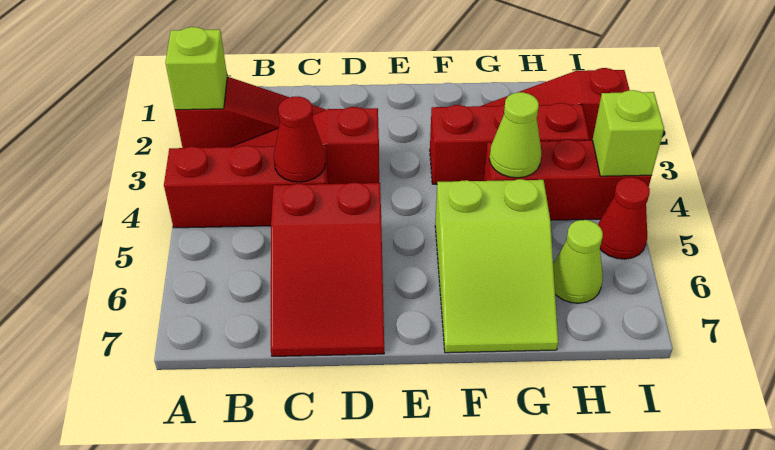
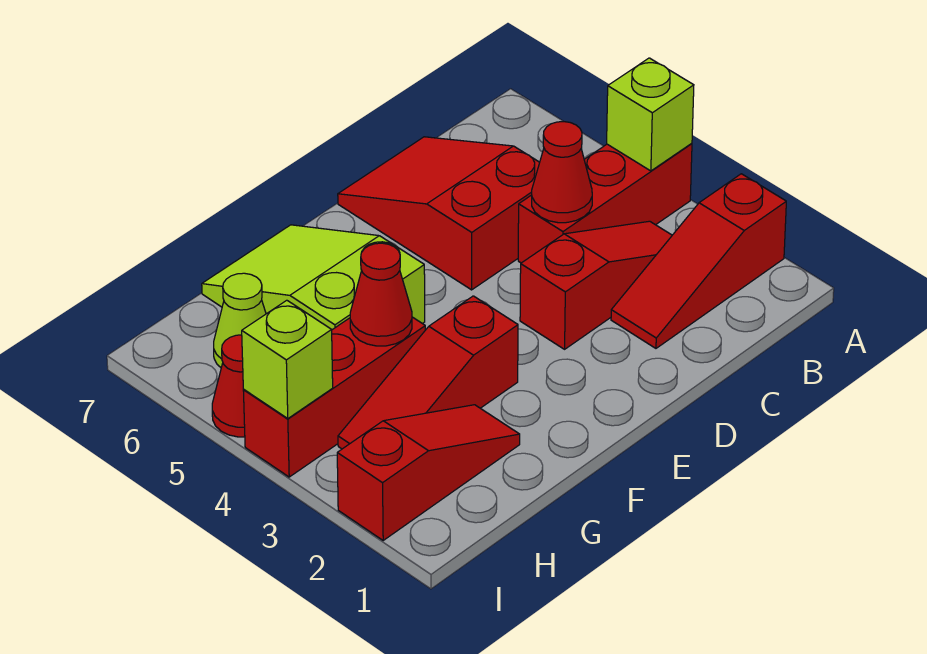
lime 1x1 brick [165,27,227,110] -> lime 1x1 brick moved to [607,58,694,171]
red 1x3 brick [430,103,589,184] -> red 1x3 slope [338,296,518,449]
lime 1x1 cone [489,92,541,178] -> red 1x1 cone [350,243,412,346]

